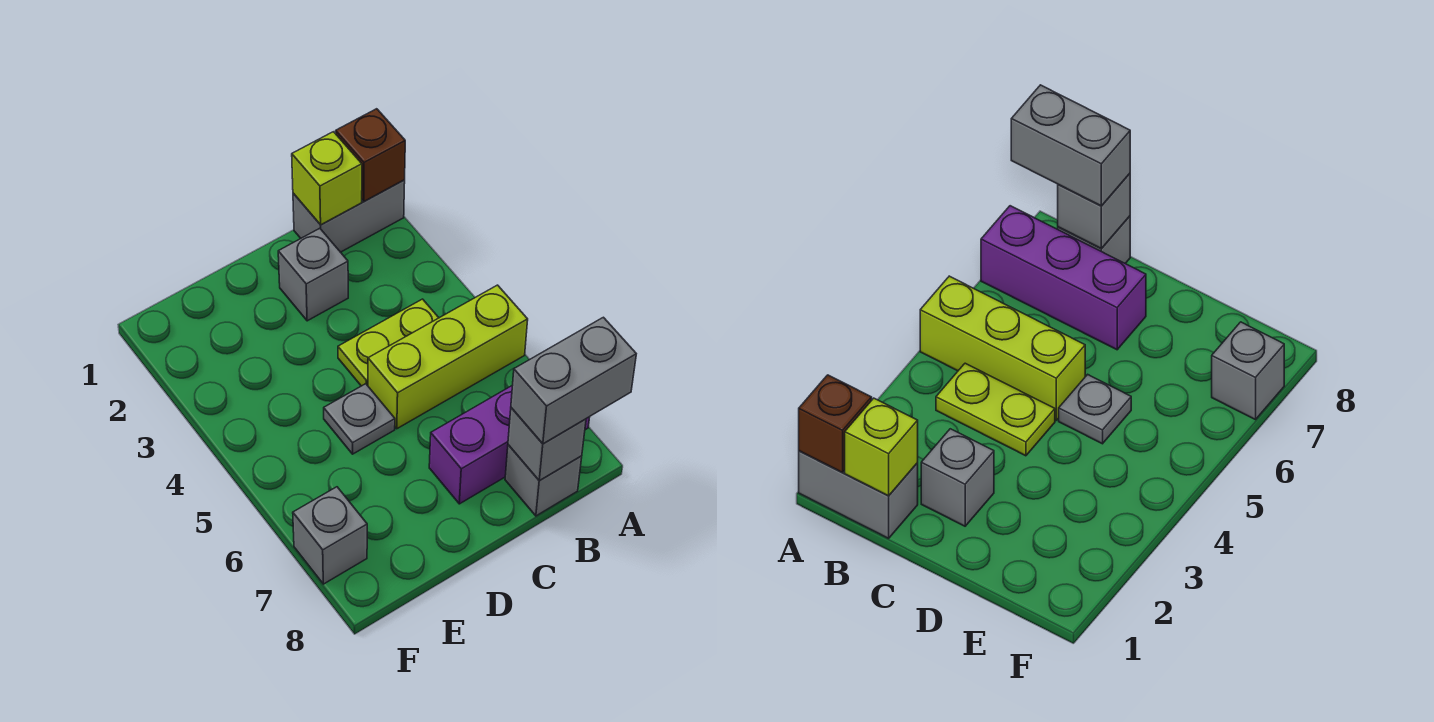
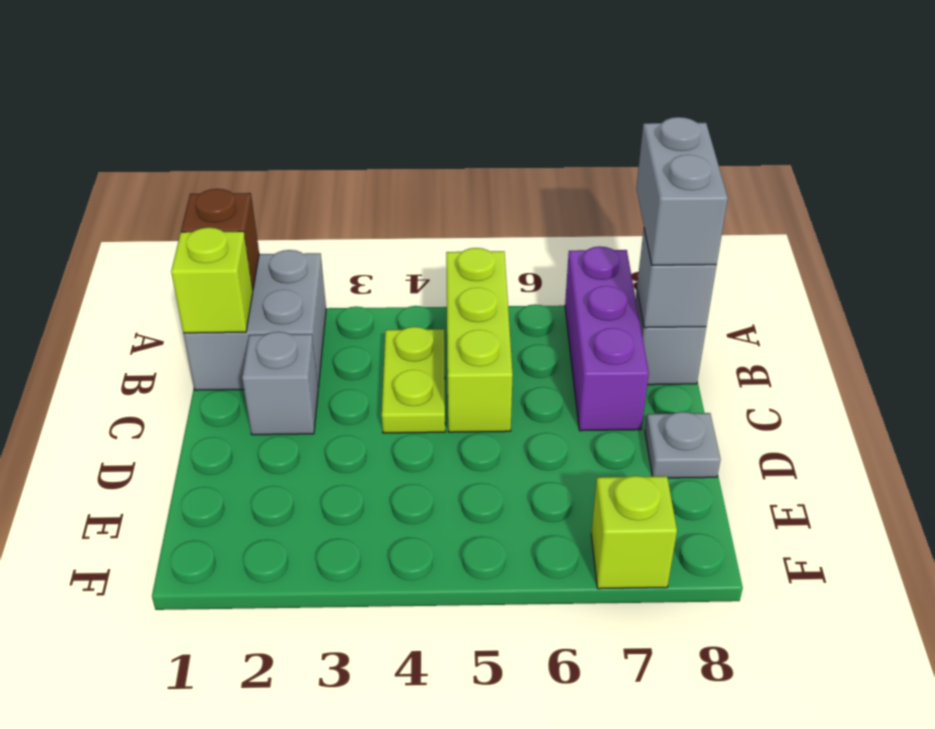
grey 1x2 brick [293,180,405,252] -> grey 2x2 brick [183,250,326,390]
grey 1x1 plate [324,384,395,454] -> grey 1x1 plate moved to [645,412,721,478]
grey 1x1 brick [293,487,367,584] -> lime 1x1 brick [591,476,677,589]

